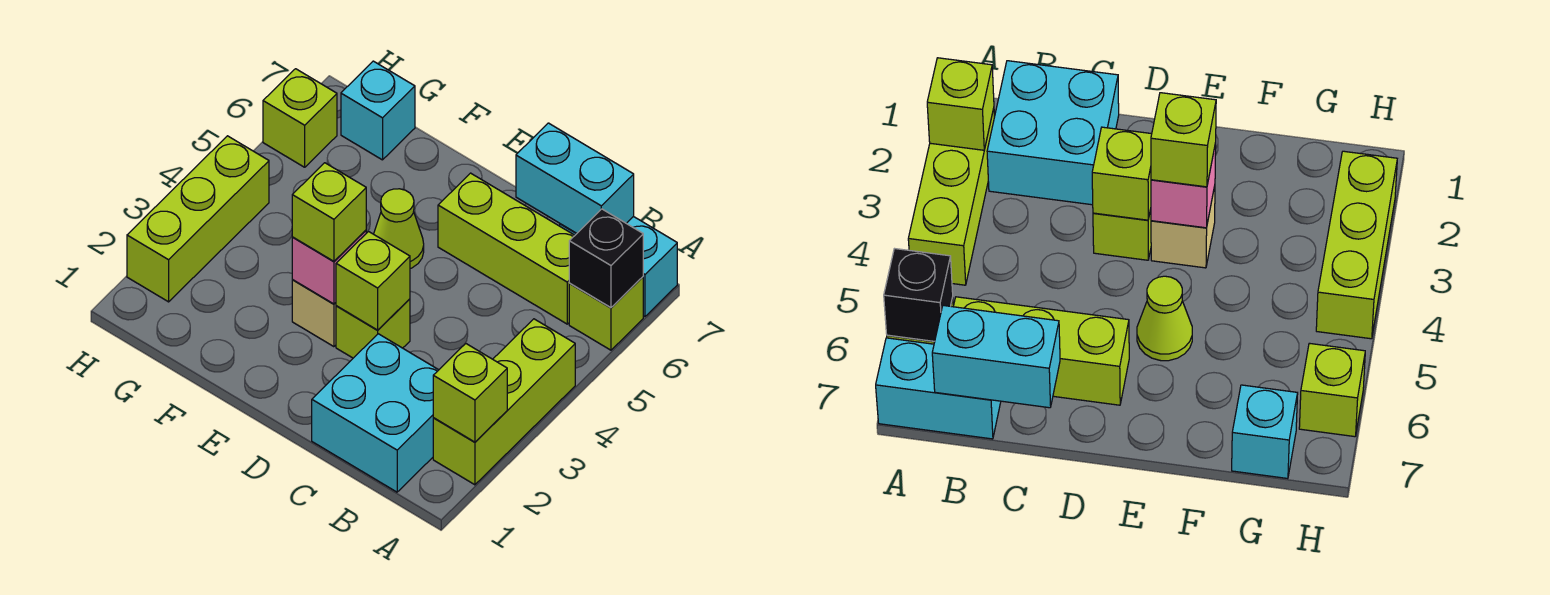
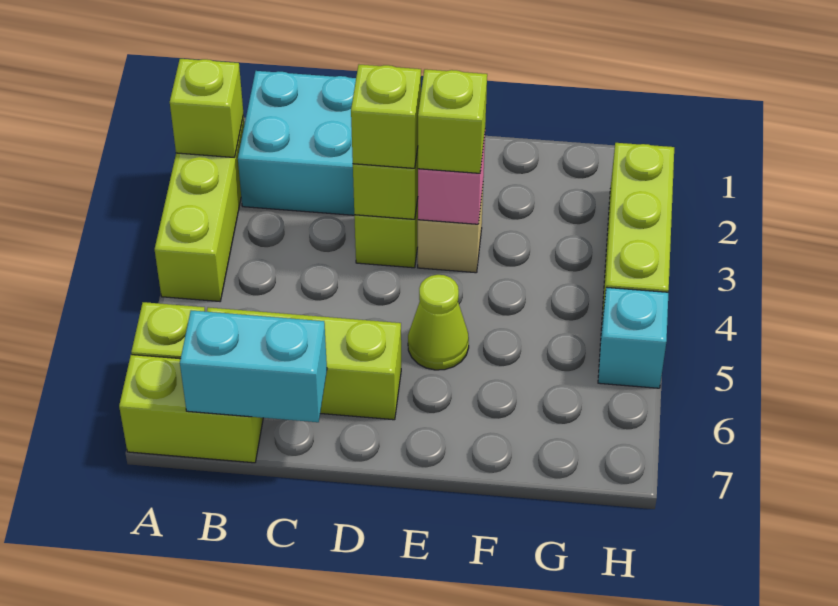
black 1x1 brick [569,209,643,308] -> none
cyan 1x2 brick [560,216,677,317] -> lime 1x2 brick [119,355,263,463]
cyan 1x1 brick [341,61,415,160] -> cyan 1x1 brick moved to [598,287,668,388]
lime 1x1 brick [263,69,337,167] -> lime 1x1 brick moved to [351,65,421,168]

